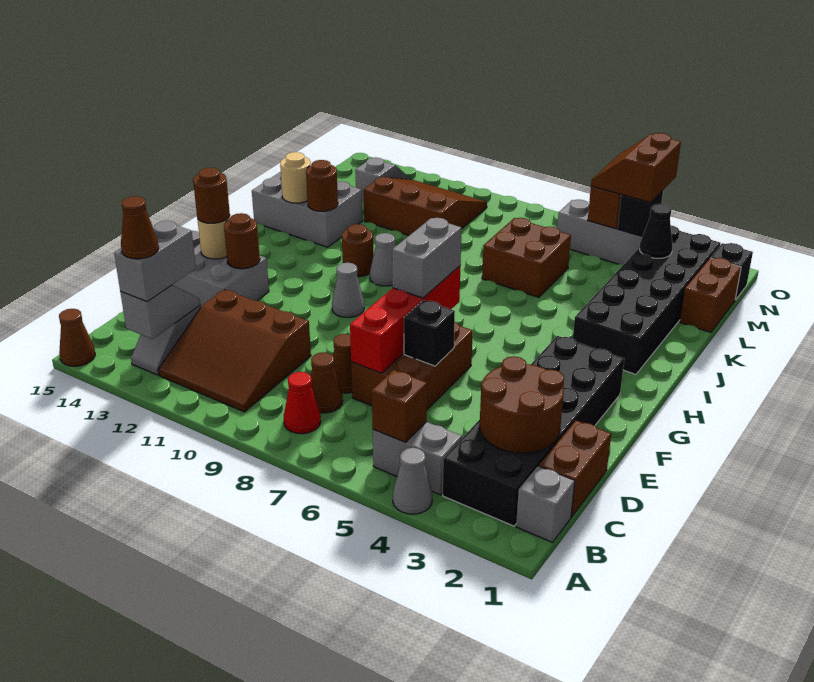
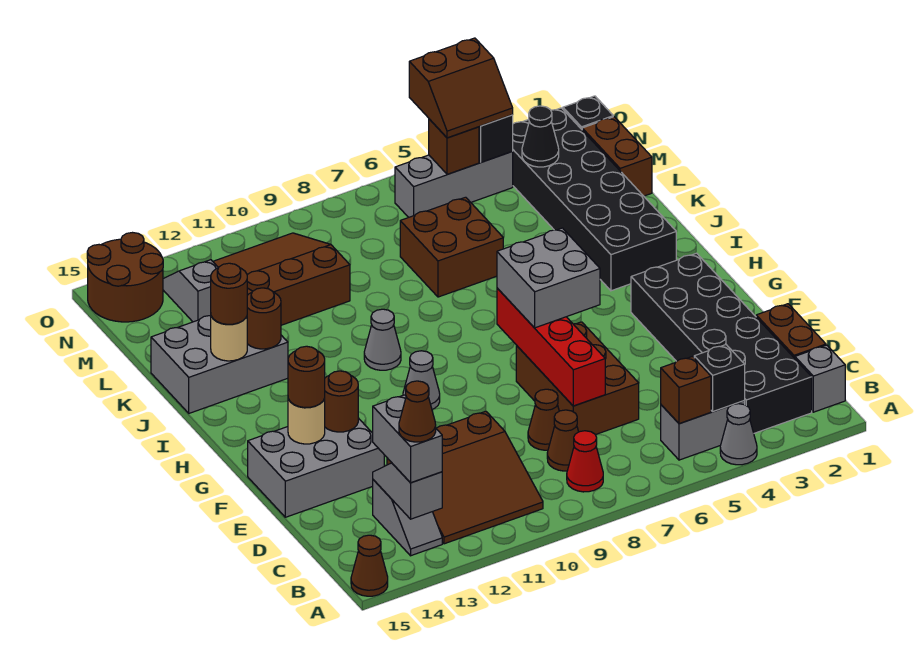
brown 2x2 round brick [480,356,564,453] -> brown 2x2 round brick moved to [87,233,163,322]
black 1x1 brick [404,300,455,366] -> black 1x1 brick moved to [694,345,745,412]
grey 1x2 brick [392,218,462,298] -> grey 2x2 brick [497,228,600,328]
brown 1x1 round brick [342,224,373,277] -> brown 1x1 round brick moved to [211,263,247,324]
brown 2x2 slope [591,133,681,203] -> brown 2x2 slope turned to [409,38,513,138]

